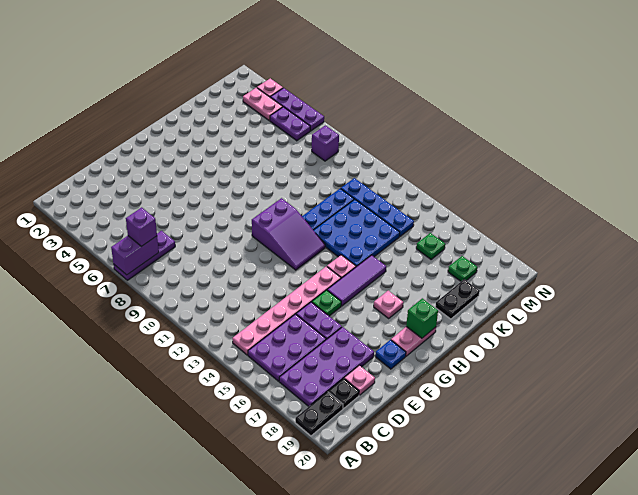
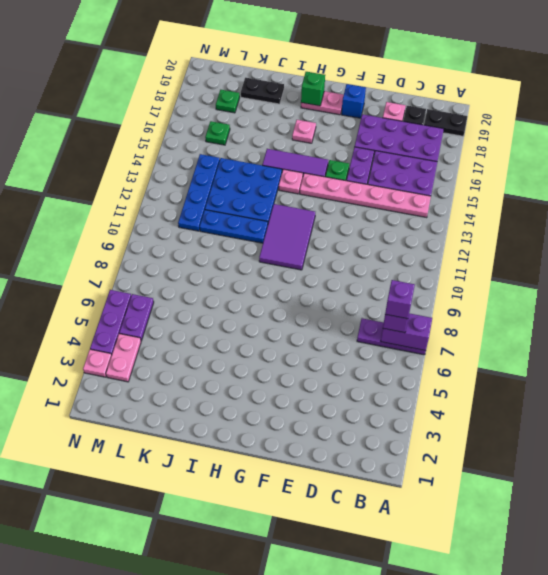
blue 1x1 plate [375,340,406,369] -> blue 1x1 brick [341,84,366,118]
purple 2x3 slope [252,198,325,270] -> purple 2x3 tile [259,204,315,270]
purple 1x1 brick [312,125,339,161] -> purple 1x1 brick moved to [385,280,415,319]

